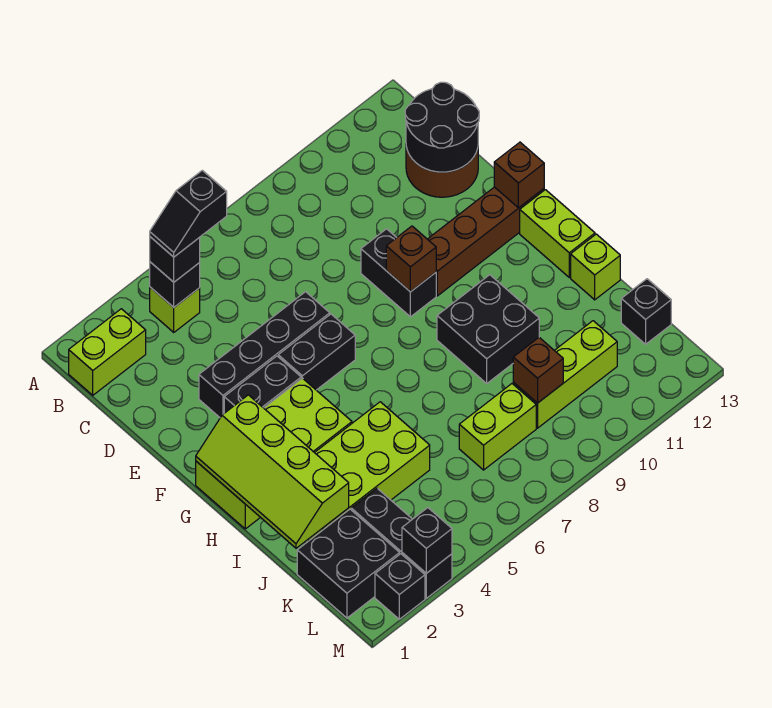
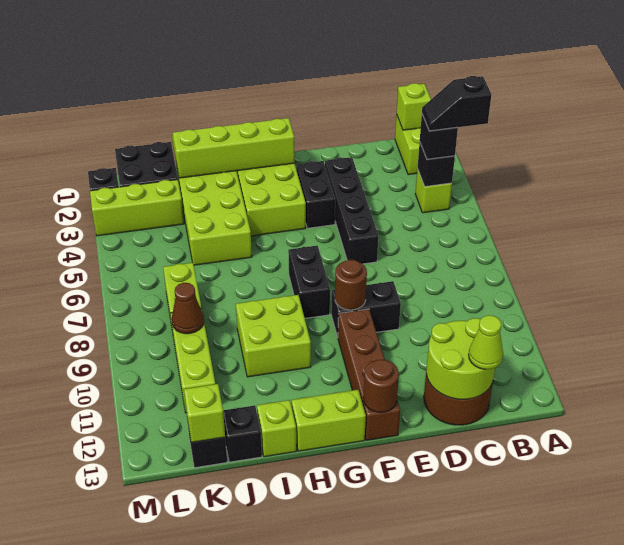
none -> lime 1x1 brick [397,83,431,130]
black 1x2 slope [150,170,227,257] -> black 1x2 slope turned to [422,76,491,131]
black 2x2 round brick [405,82,479,172] -> lime 2x2 round brick [426,318,495,399]
none -> lime 1x1 cone [469,315,503,369]
black 1x2 brick [278,314,355,390] -> black 1x2 brick moved to [288,246,330,318]
brown 1x1 brick [386,226,436,292] -> brown 1x1 round brick [335,260,367,310]
brown 1x1 brick [494,142,544,208] -> brown 1x1 round brick [363,360,399,412]
black 2x2 brick [437,275,539,383] -> lime 2x2 brick [236,295,311,377]
black 1x3 brick [351,488,452,598] -> lime 1x3 brick [90,180,184,236]
brown 1x1 brick [513,338,563,403] -> brown 1x1 cone [172,283,204,334]
none -> lime 1x1 brick [184,384,225,442]
black 1x1 brick [402,508,452,573] -> black 1x1 brick moved to [223,405,262,462]

